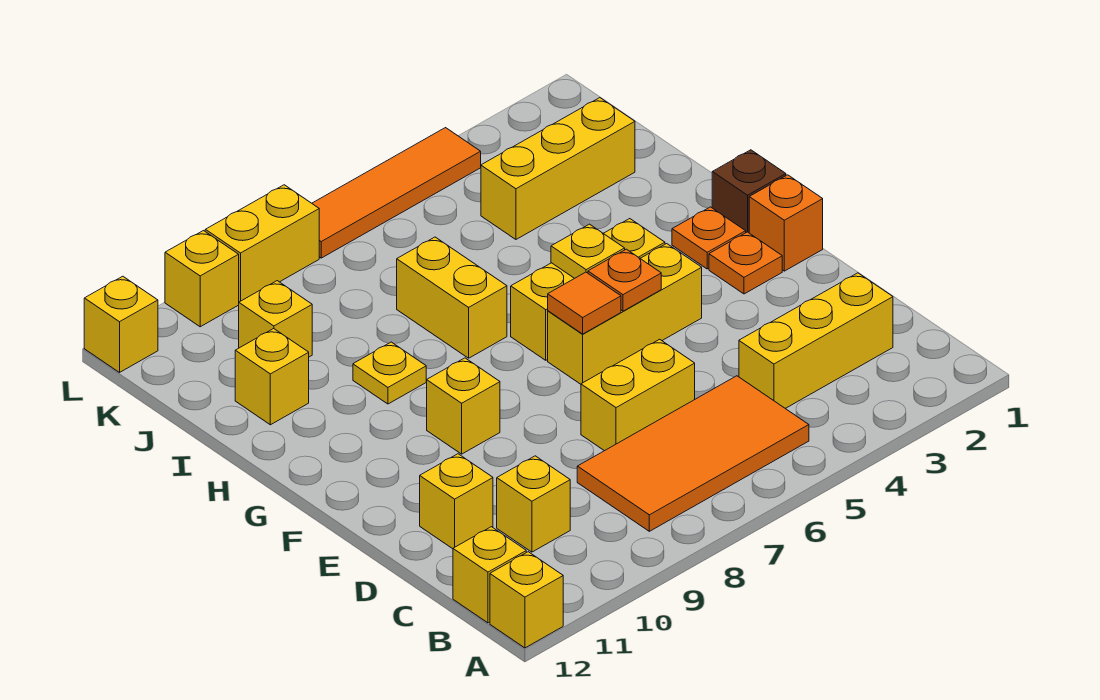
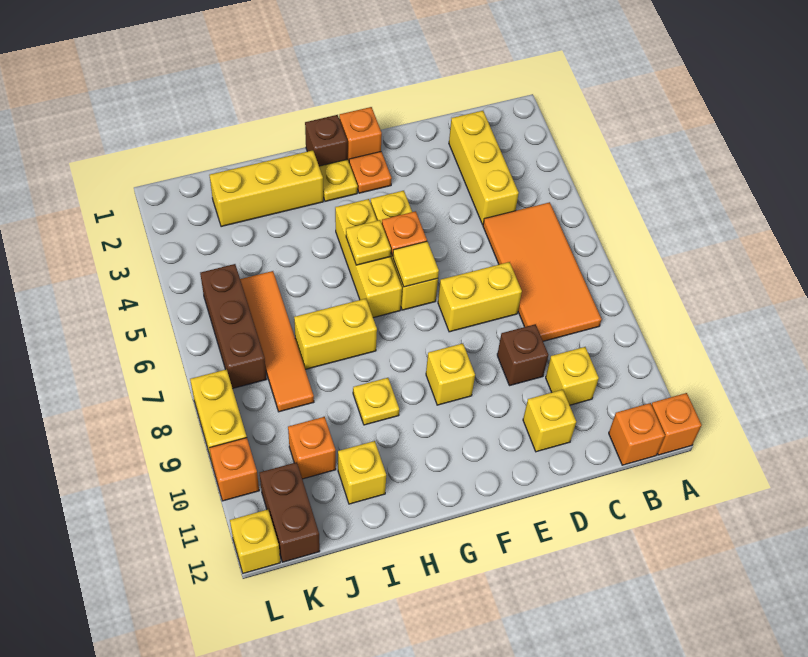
yellow 1x1 brick [490,552,563,648] -> orange 1x1 brick [651,393,701,455]
yellow 1x1 brick [453,527,526,623] -> orange 1x1 brick [609,403,665,465]
yellow 1x2 brick [581,339,695,451] -> yellow 1x2 brick turned to [438,262,522,332]
none -> brown 1x1 brick [497,324,548,386]
orange 1x1 tile [548,272,621,334] -> yellow 1x1 tile [393,241,439,287]
orange 1x1 plate [672,207,746,269] -> yellow 1x1 plate [319,159,358,201]
yellow 1x3 brick [481,98,635,239] -> yellow 1x3 brick turned to [210,150,323,227]
yellow 1x1 brick [239,281,312,357] -> orange 1x1 brick [288,417,336,479]
none -> brown 1x3 brick [200,264,266,388]
none -> brown 1x2 brick [260,462,320,562]
orange 1x4 tile [312,128,481,258] -> orange 1x4 tile moved to [240,271,314,412]
yellow 1x1 brick [165,231,239,327] -> orange 1x1 brick [210,438,259,501]

